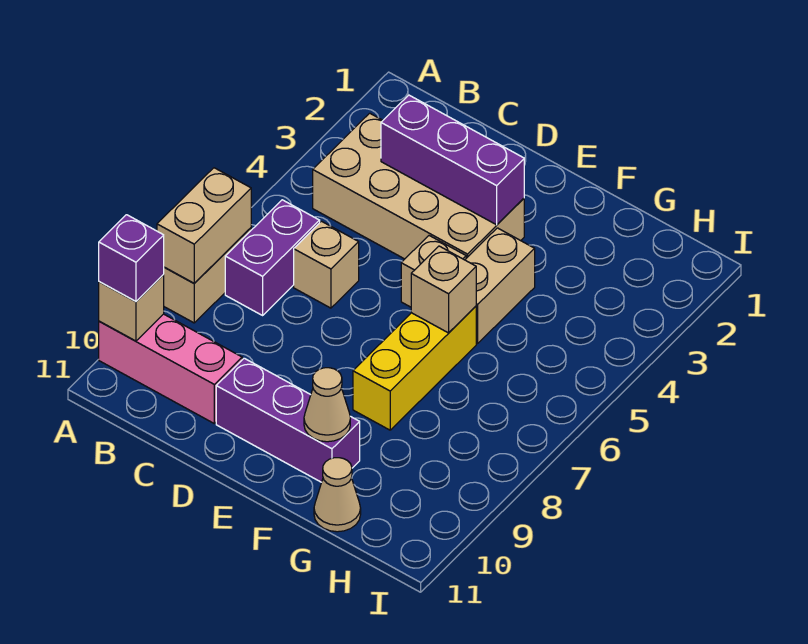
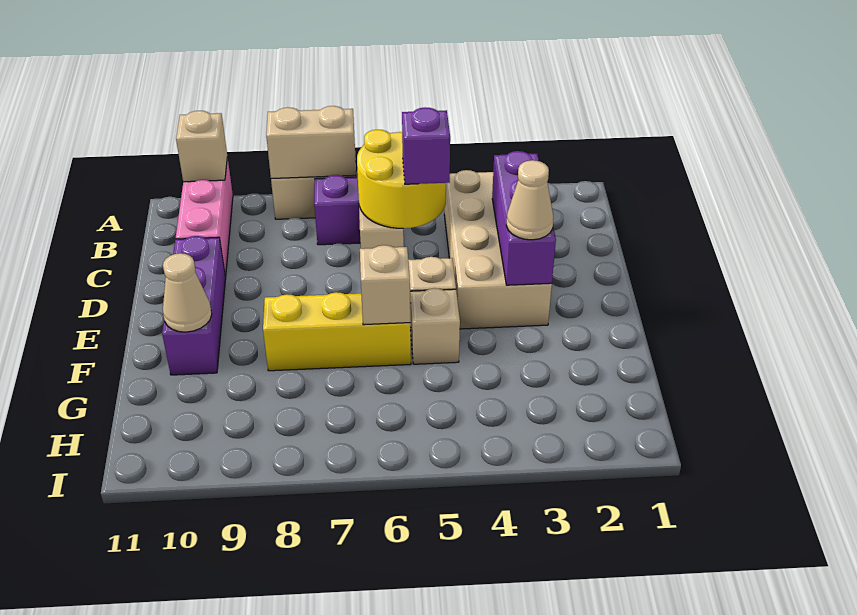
purple 1x1 brick [99,215,164,301] -> purple 1x1 brick moved to [402,107,450,184]
none -> yellow 2x2 round brick [357,130,446,228]
tan 1x2 brick [465,228,535,344] -> tan 1x1 brick [410,288,460,364]
tan 1x1 cone [314,458,361,532] -> tan 1x1 cone moved to [506,160,553,240]

